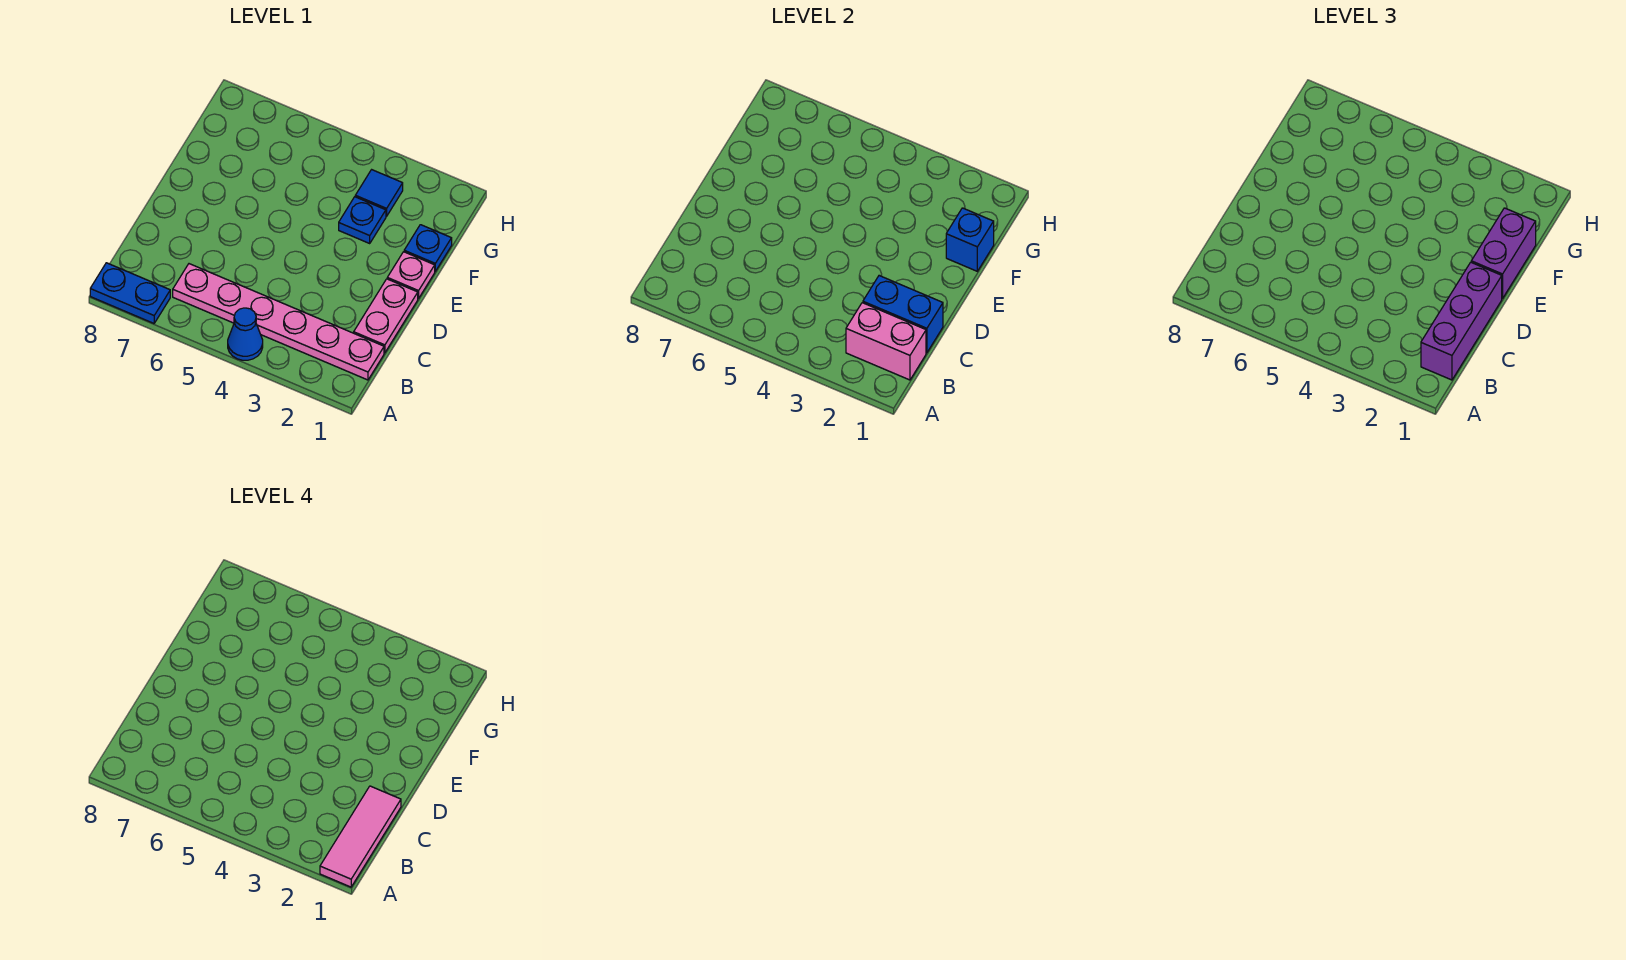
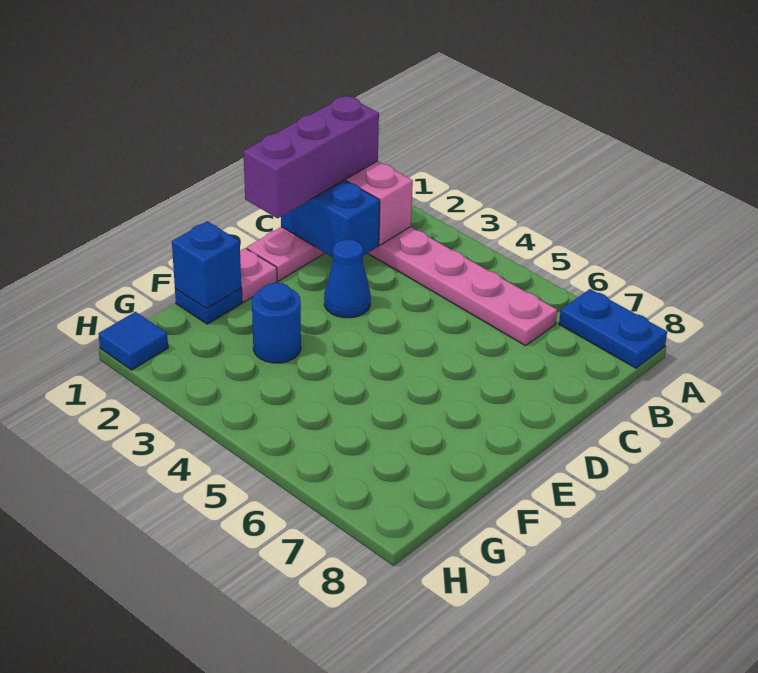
pink 1x3 tile [320,786,401,887] -> none
blue 1x1 cone [228,308,263,360] -> blue 1x1 cone moved to [324,240,371,318]
purple 1x2 brick [1471,208,1536,299] -> none
blue 1x1 plate [339,197,386,243] -> blue 1x1 round brick [252,283,301,363]
blue 1x1 tile [355,170,403,216] -> blue 1x1 tile moved to [98,312,168,370]

